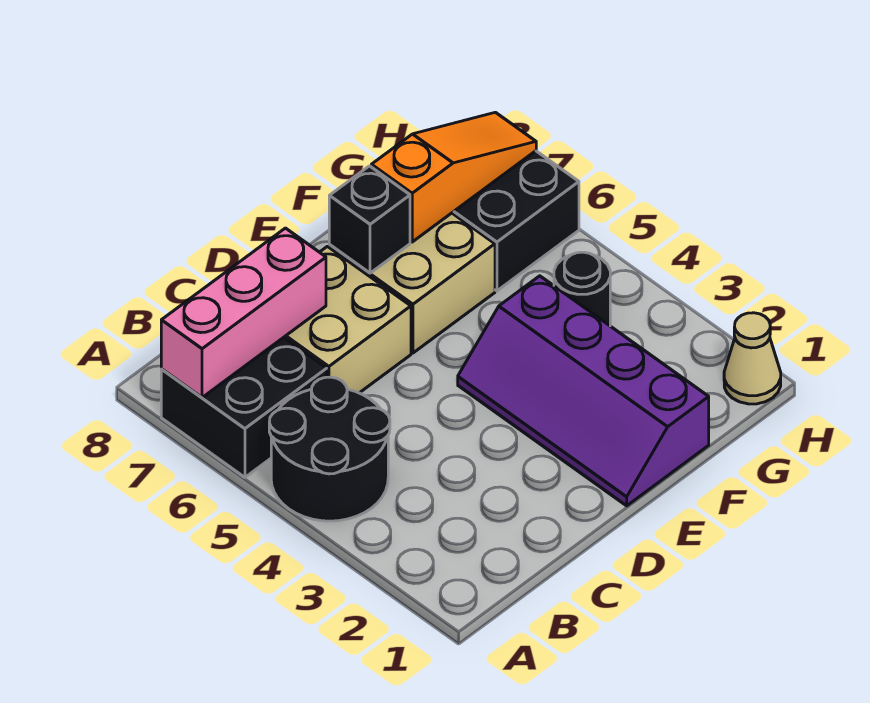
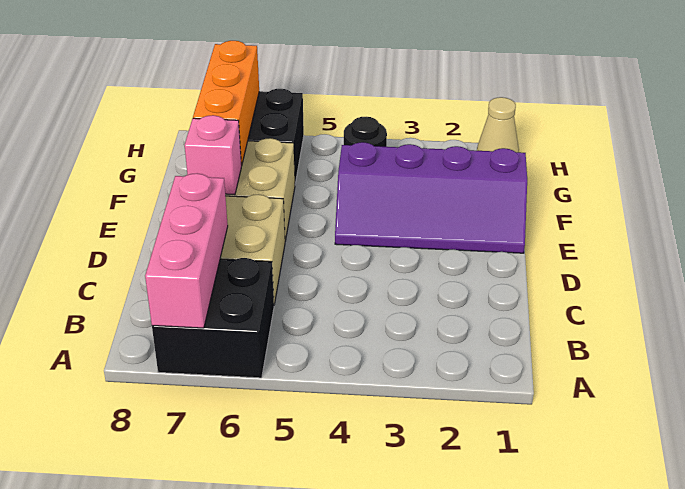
black 2x2 round brick [269,377,390,521] -> none
black 1x1 brick [329,166,410,273] -> pink 1x1 brick [185,115,241,195]
orange 1x3 slope [371,112,536,242] -> orange 1x3 brick [193,41,259,166]

